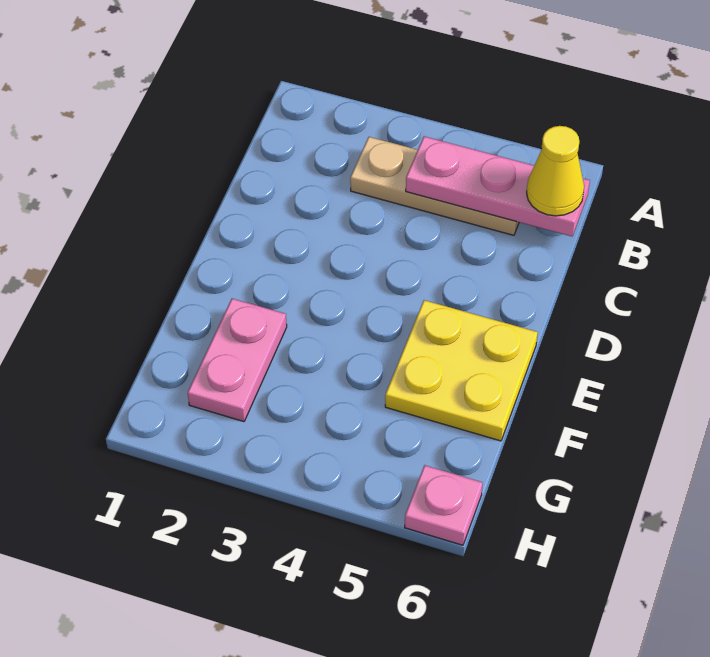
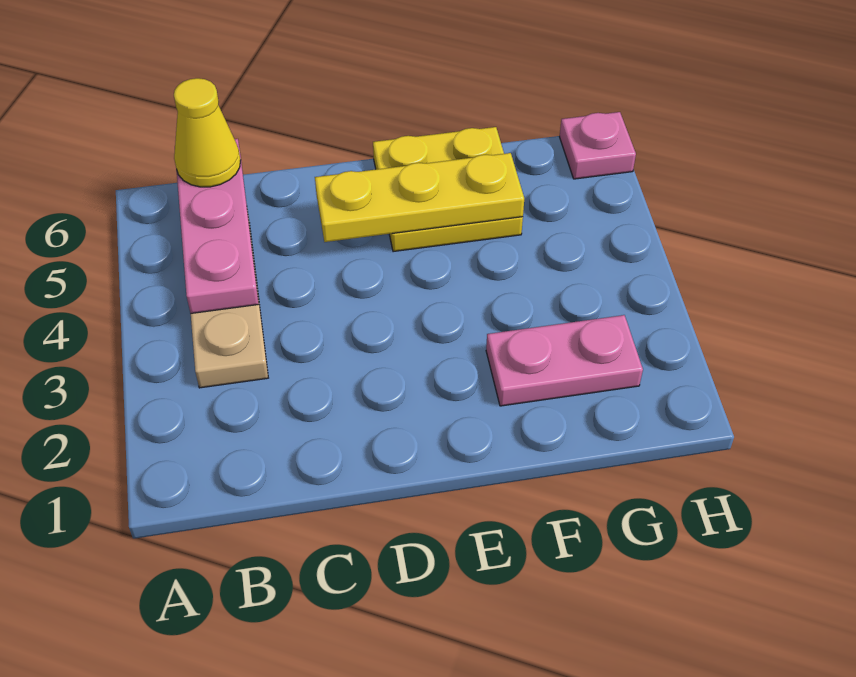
none -> yellow 1x3 plate [315,153,524,242]

